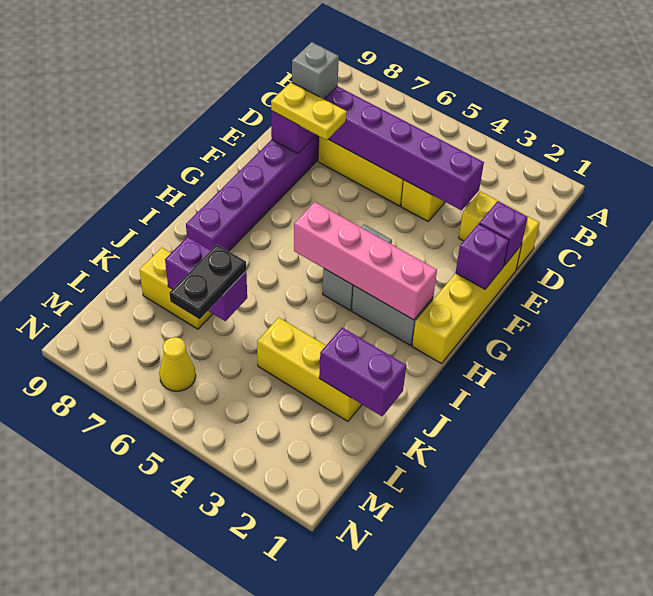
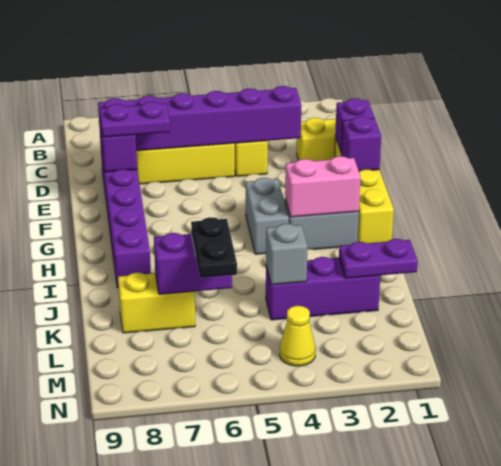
grey 1x1 brick [292,42,339,99] -> grey 1x1 brick moved to [266,224,307,285]
yellow 1x2 plate [271,82,347,140] -> purple 1x2 plate [100,102,170,137]
pink 1x4 brick [294,202,437,320] -> pink 1x2 brick [285,156,360,217]
purple 1x2 brick [319,328,406,416] -> purple 1x2 plate [339,239,418,278]
yellow 1x3 brick [257,318,362,421] -> purple 1x3 brick [266,257,380,320]
yellow 1x1 cone [159,337,196,391] -> yellow 1x1 cone moved to [280,306,316,366]

